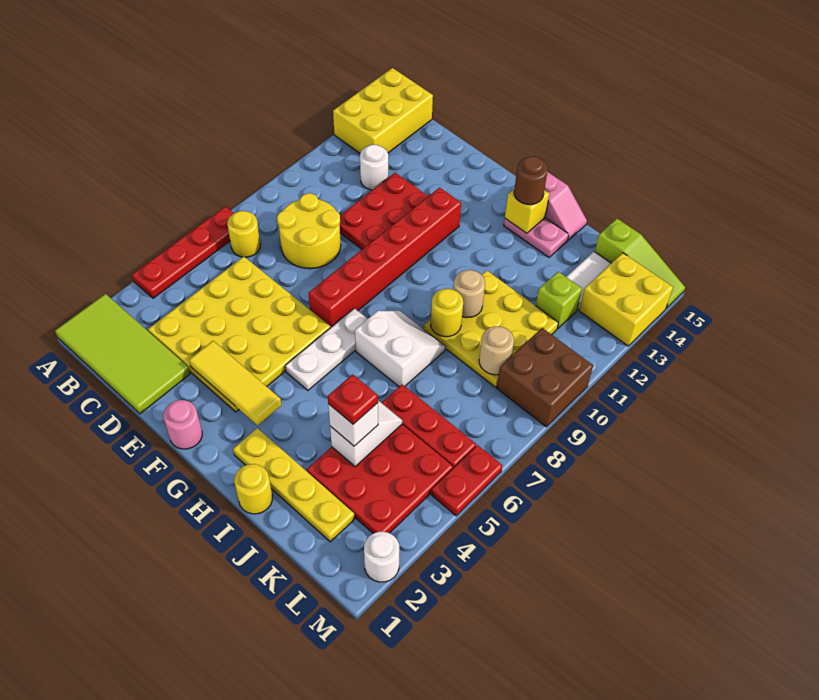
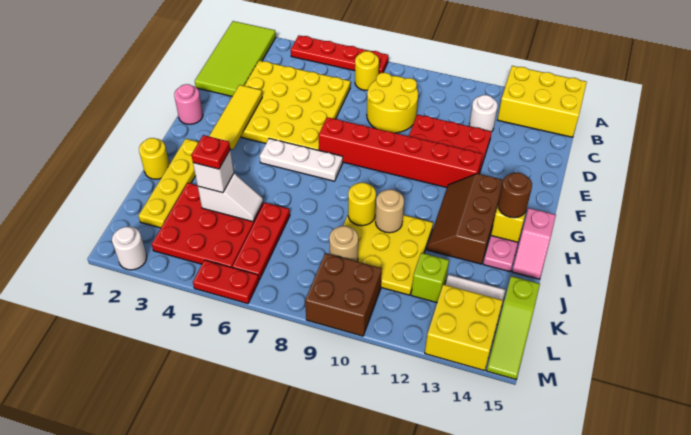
none -> brown 2x3 slope [427,174,503,264]
white 2x2 slope [355,311,446,386] -> none

